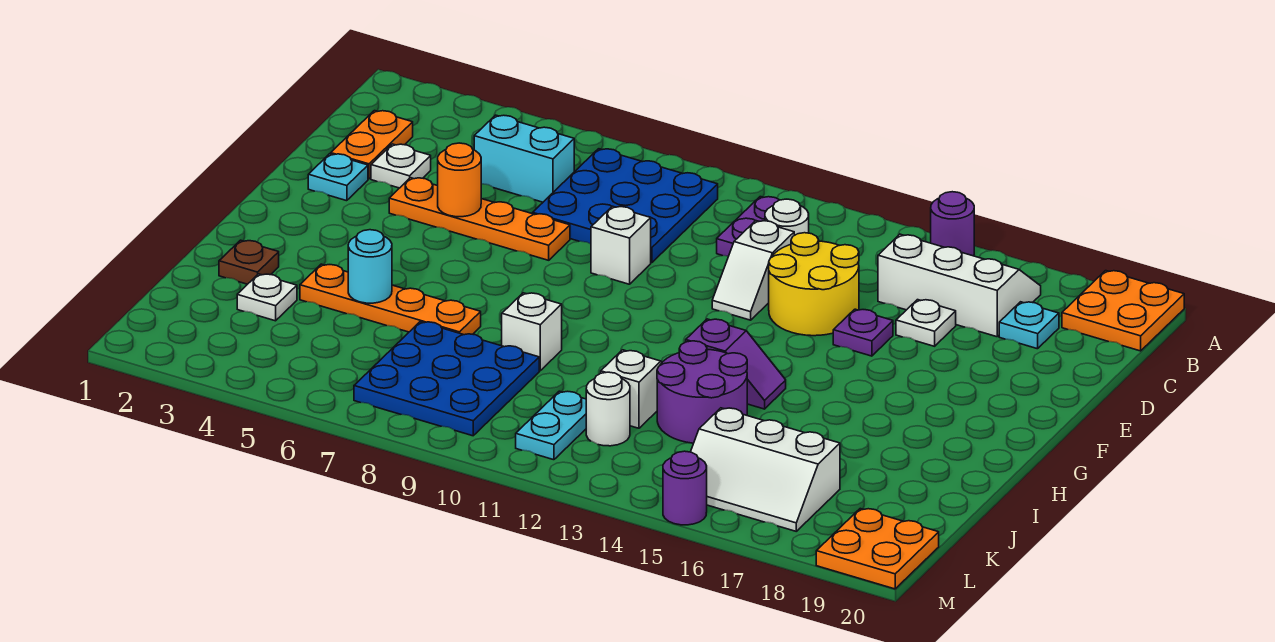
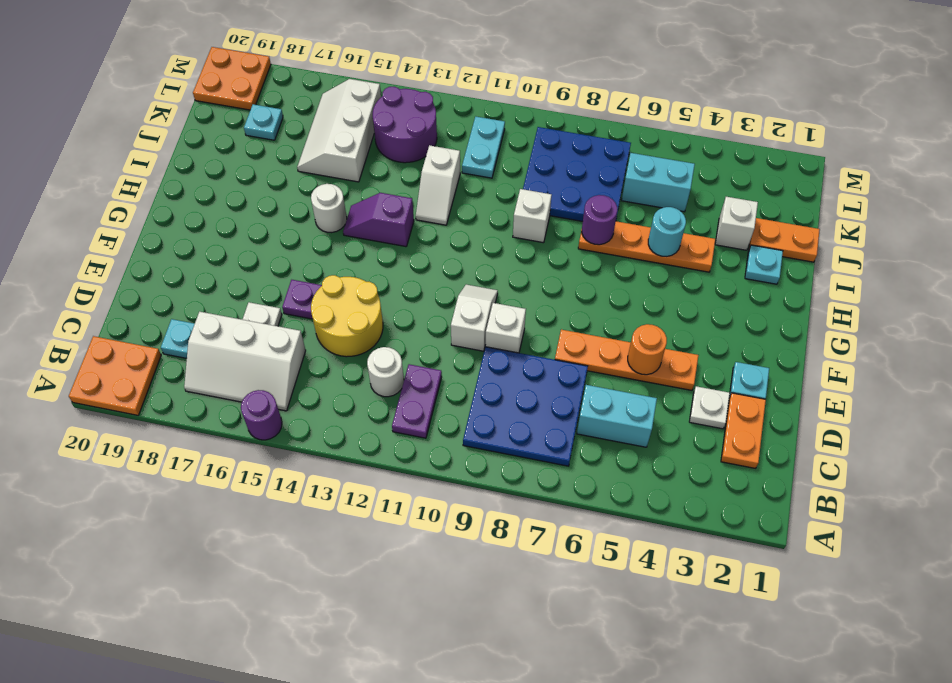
white 1x2 slope [712,221,794,320] -> white 1x2 slope moved to [451,285,498,351]
brown 1x1 plate [219,240,279,284] -> cyan 1x1 plate [745,245,783,284]
purple 2x2 round brick [657,341,747,443] -> purple 2x2 round brick moved to [373,87,437,163]
none -> orange 1x2 plate [749,218,820,262]
white 1x1 plate [237,274,297,321] -> white 1x1 brick [715,197,758,250]
none -> cyan 1x2 brick [622,153,695,212]
white 1x1 round brick [586,372,630,446] -> white 1x1 round brick moved to [311,184,347,233]
white 2x3 slope [691,408,840,531] -> white 2x3 slope turned to [297,79,381,182]
none -> cyan 1x1 plate [244,104,283,140]
purple 1x1 round brick [663,451,707,525] -> purple 1x1 round brick moved to [582,195,617,245]

